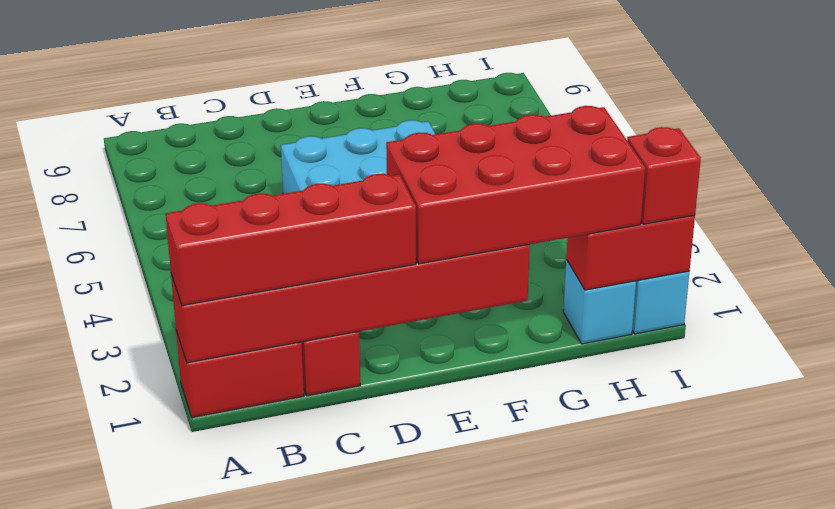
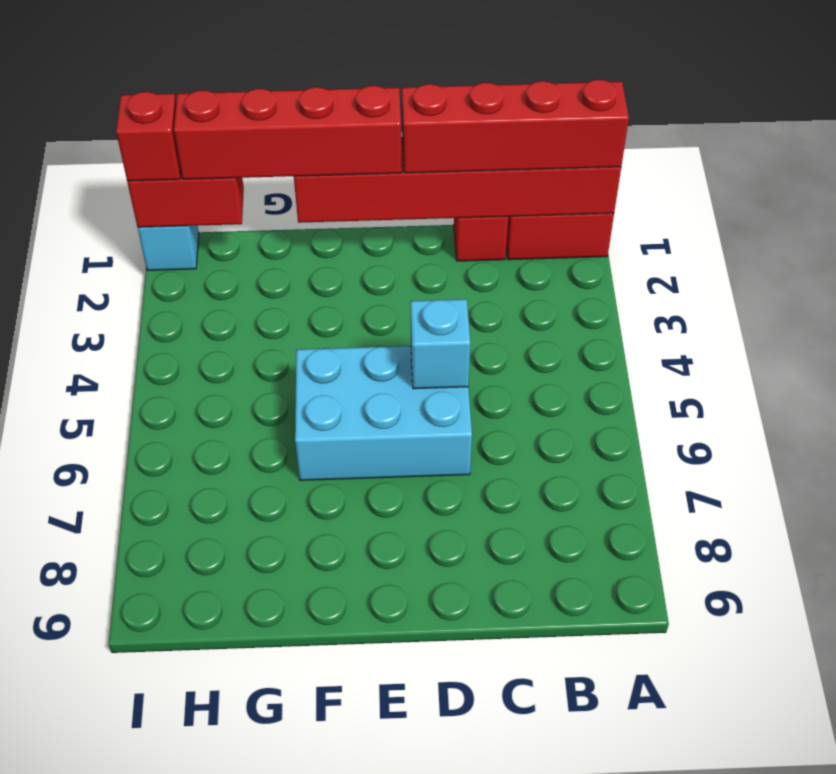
red 2x4 brick [386,106,645,264] -> red 1x4 brick [174,86,402,179]
cyan 1x1 brick [563,260,636,344] -> cyan 1x1 brick moved to [410,299,470,389]

